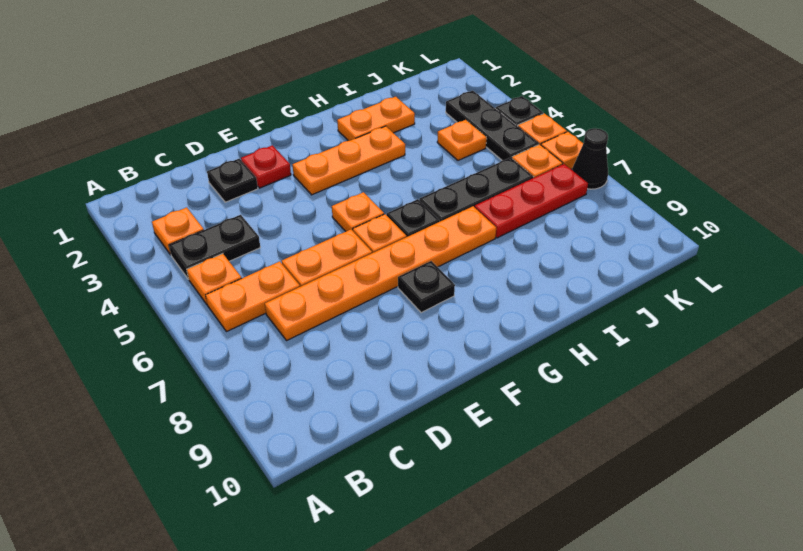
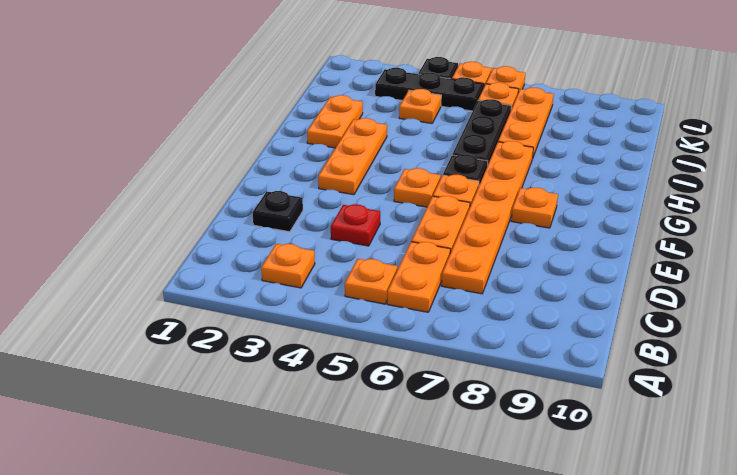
black 1x2 plate [169,215,260,279] -> none
red 1x1 plate [241,145,291,188] -> red 1x1 plate moved to [331,204,380,246]
black 1x1 plate [398,261,455,313] -> orange 1x1 plate [512,188,558,228]
red 1x3 plate [475,164,588,238] -> orange 1x3 plate [498,87,554,159]
black 1x1 cone [572,128,608,189] -> none

